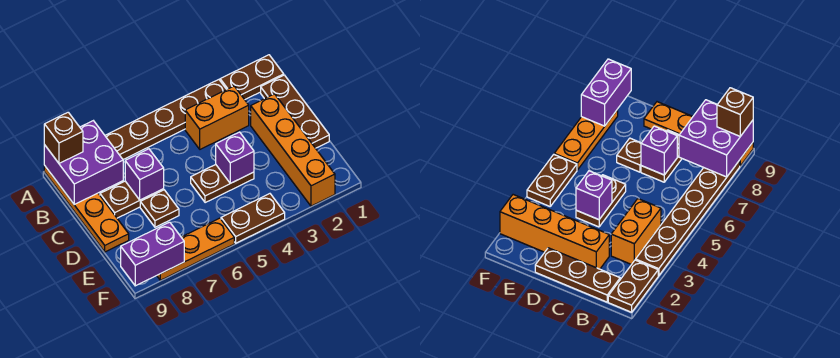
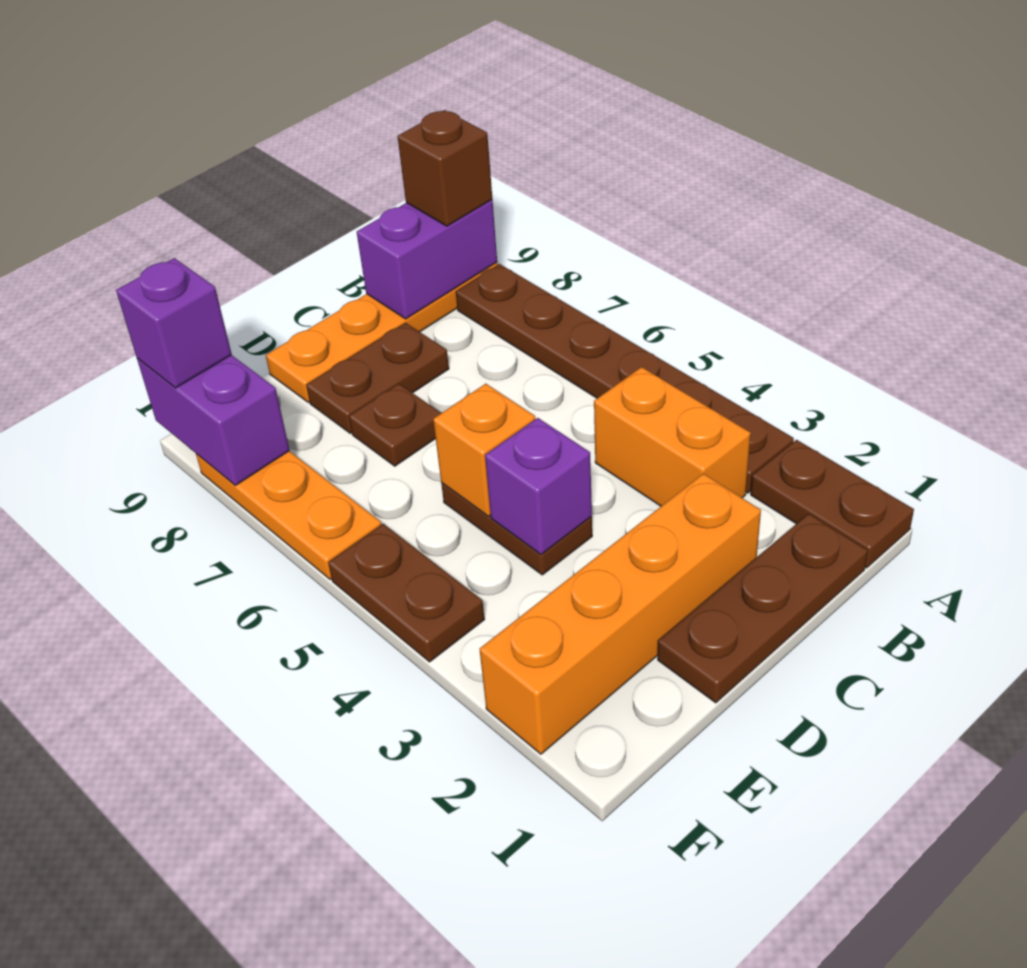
purple 2x2 brick [44,121,123,205] -> purple 1x2 brick [357,200,497,319]
brown 1x2 plate [100,181,164,218] -> brown 1x2 plate turned to [306,323,449,433]
purple 1x1 brick [125,149,164,200] -> purple 1x1 brick moved to [116,258,232,388]
none -> orange 1x1 brick [433,384,535,516]

